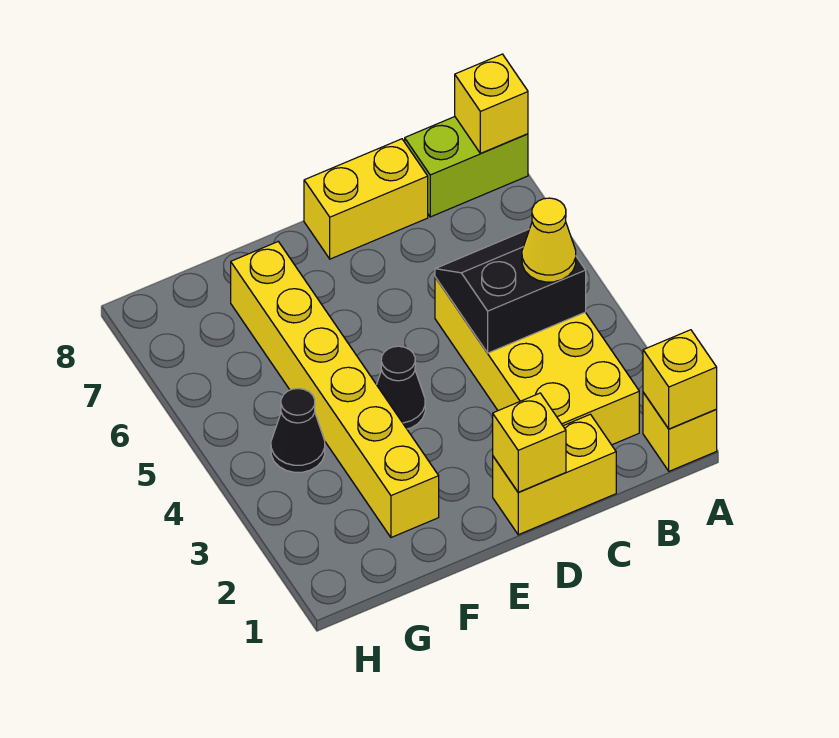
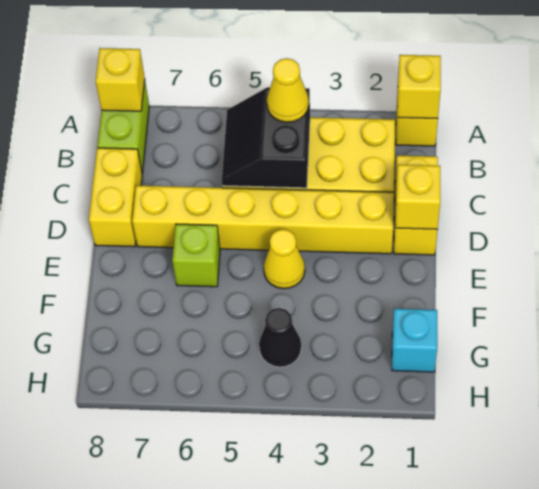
black 1x1 cone [377,346,425,429] -> yellow 1x1 cone [264,229,305,289]
none -> lime 1x1 brick [172,224,220,287]
yellow 1x6 brick [231,242,439,537] -> yellow 1x6 brick moved to [132,186,394,254]
none -> cyan 1x1 brick [392,309,437,372]

